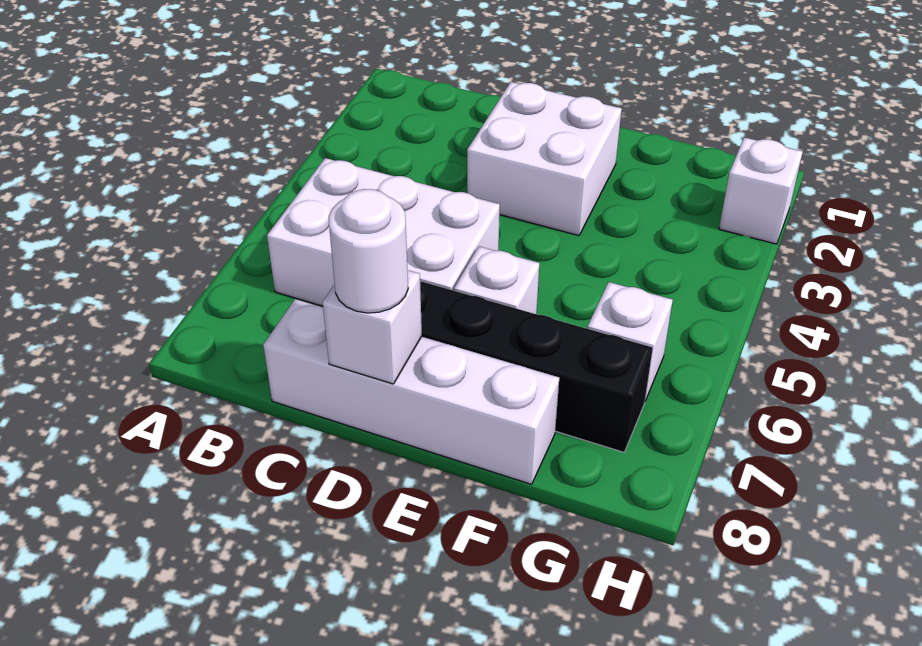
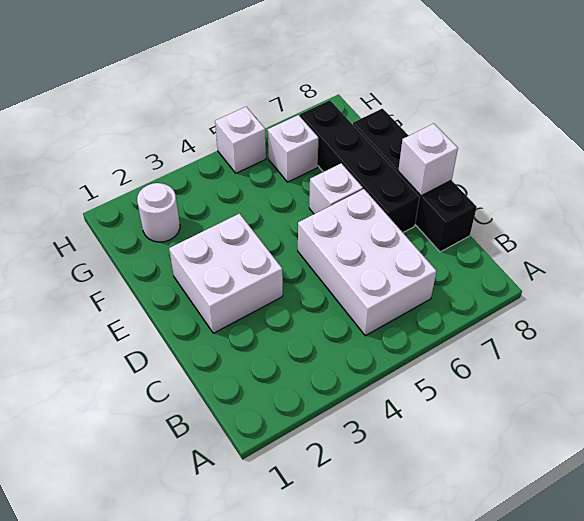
white 1x4 brick [263,299,559,484] -> black 1x4 brick [353,109,477,252]
white 1x1 round brick [329,189,408,313] -> white 1x1 round brick moved to [137,183,180,242]
white 1x1 brick [719,137,803,244] -> white 1x1 brick moved to [215,107,266,173]

